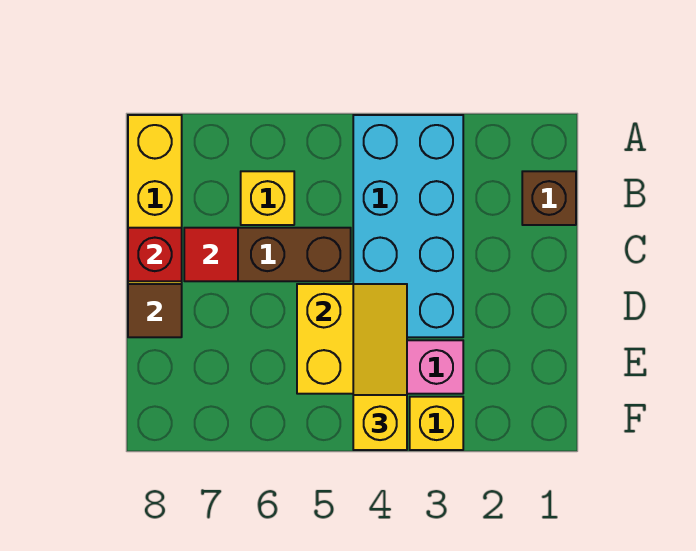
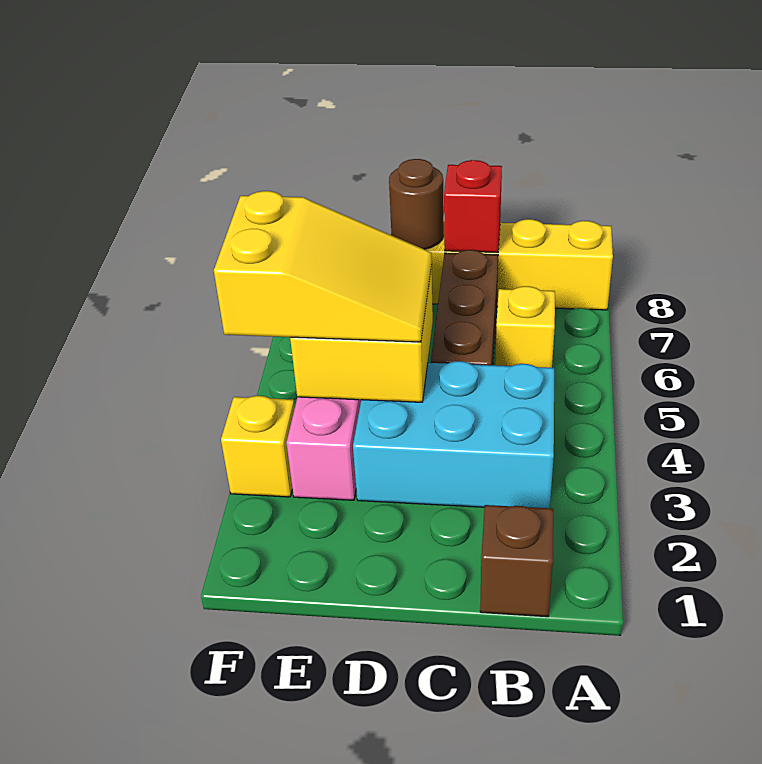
cyan 2x4 brick [353,115,463,337] -> cyan 2x3 brick [353,361,554,508]
red 1x1 tile [184,228,238,281] -> none
yellow 1x3 slope [353,284,407,450] -> yellow 2x3 slope [214,191,432,342]
brown 1x1 tile [128,284,182,337] -> brown 1x1 round brick [389,159,444,249]

